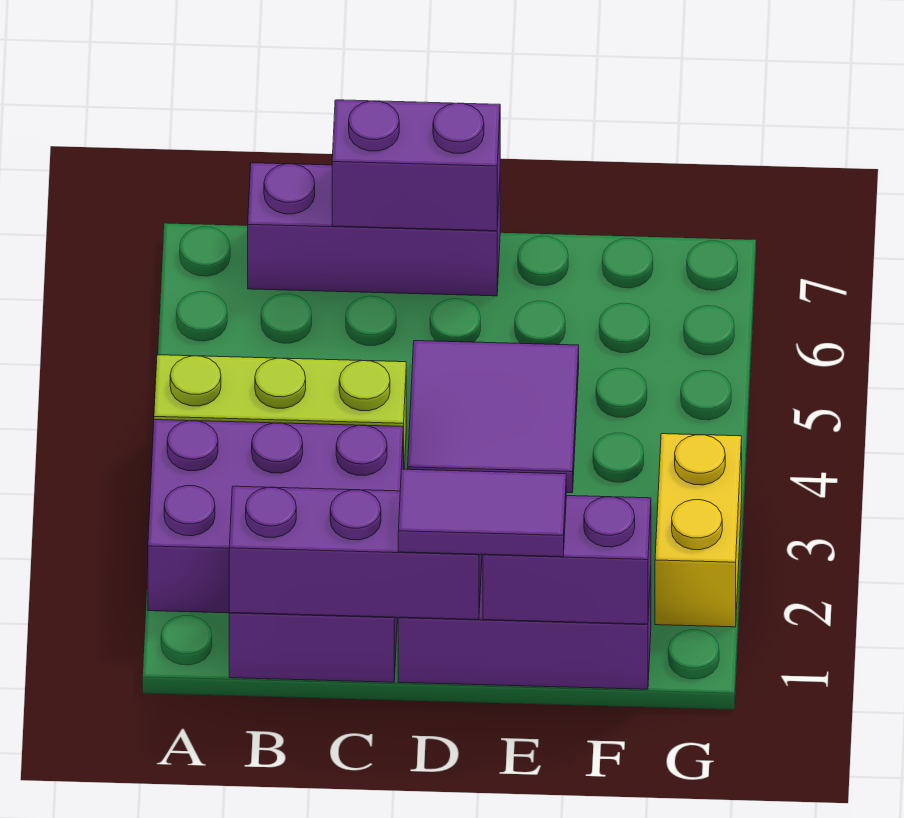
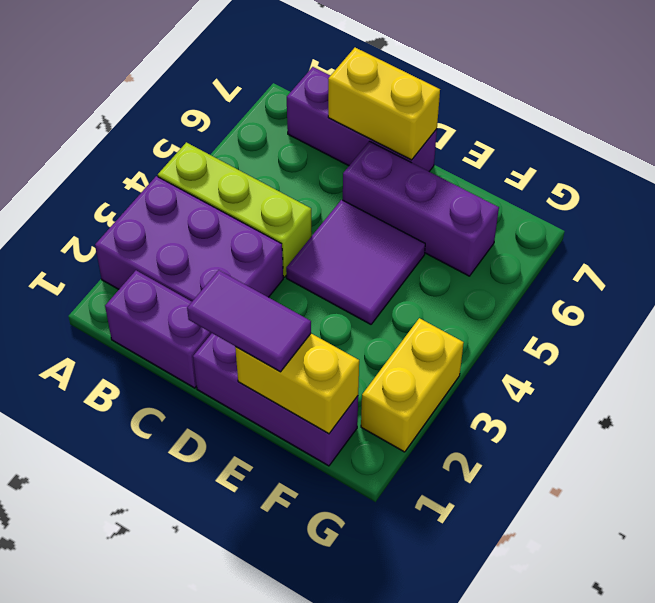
purple 1x3 brick [229,486,482,619] -> purple 1x3 brick moved to [343,141,499,276]
purple 1x2 brick [332,100,500,231] -> yellow 1x2 brick [328,48,440,160]
purple 1x2 brick [483,496,651,624] -> yellow 1x2 brick [235,334,359,434]

